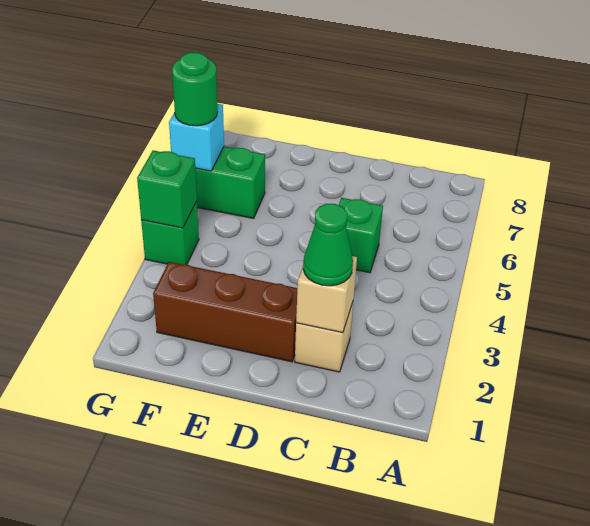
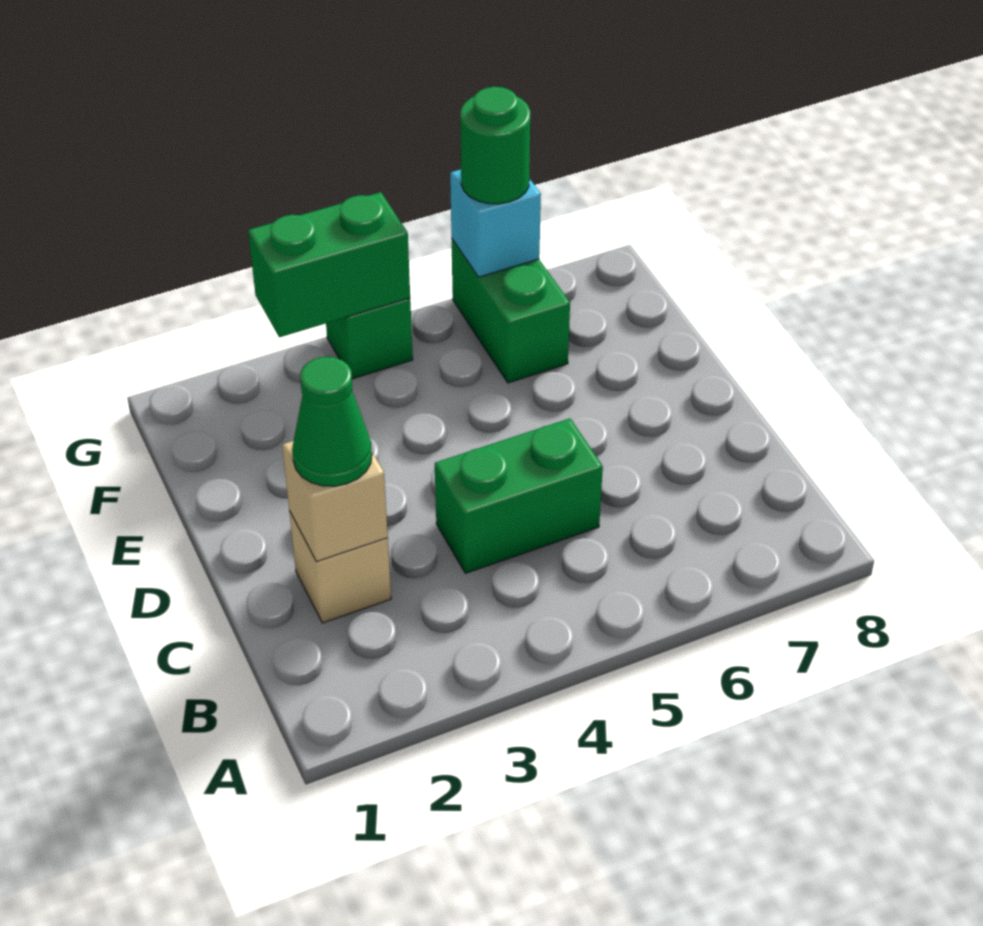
green 1x1 brick [339,198,383,273] -> green 1x2 brick [435,418,603,573]
brown 1x3 brick [153,262,297,362] -> none
green 1x1 brick [137,151,197,228] -> green 1x2 brick [248,192,410,337]

